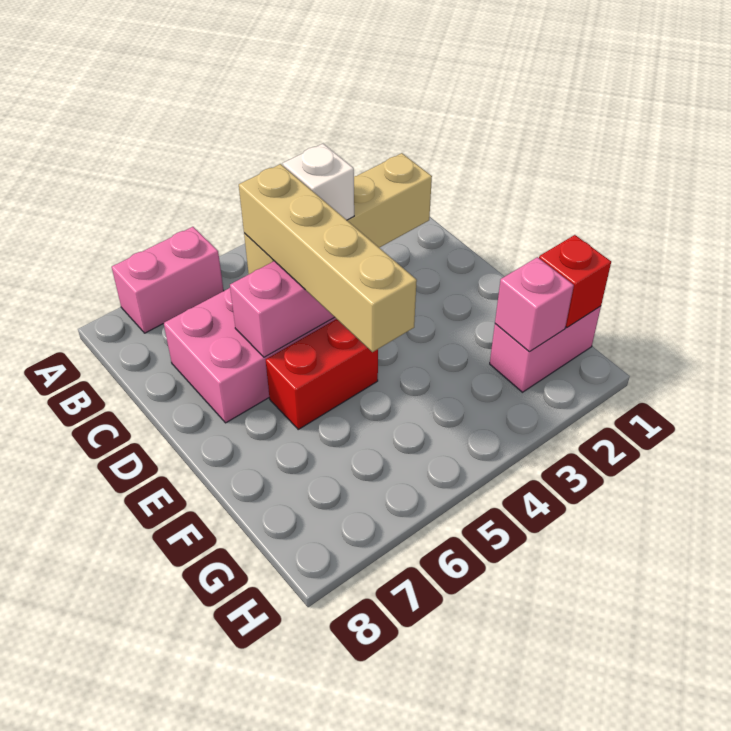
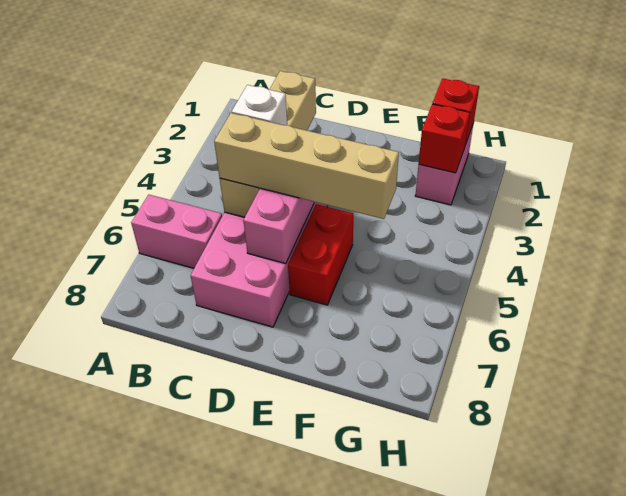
pink 1x2 brick [112,227,224,333] -> pink 1x2 brick turned to [131,195,222,268]
pink 1x1 brick [495,257,574,352] -> red 1x1 brick [419,104,470,173]

